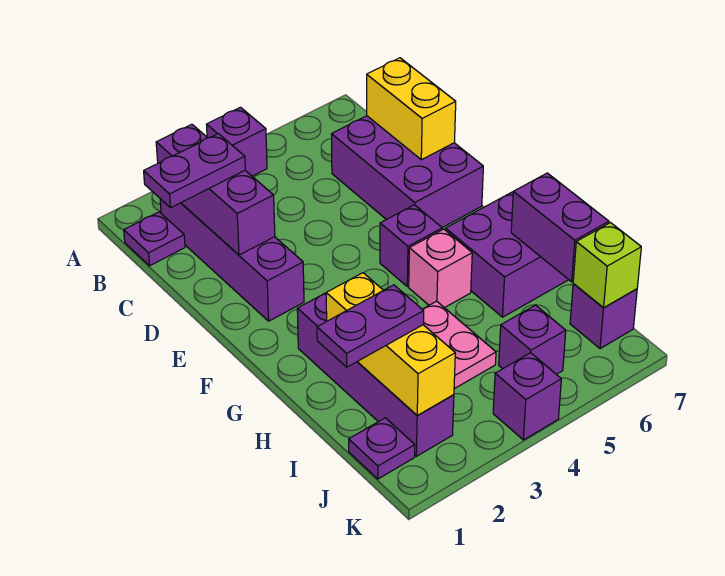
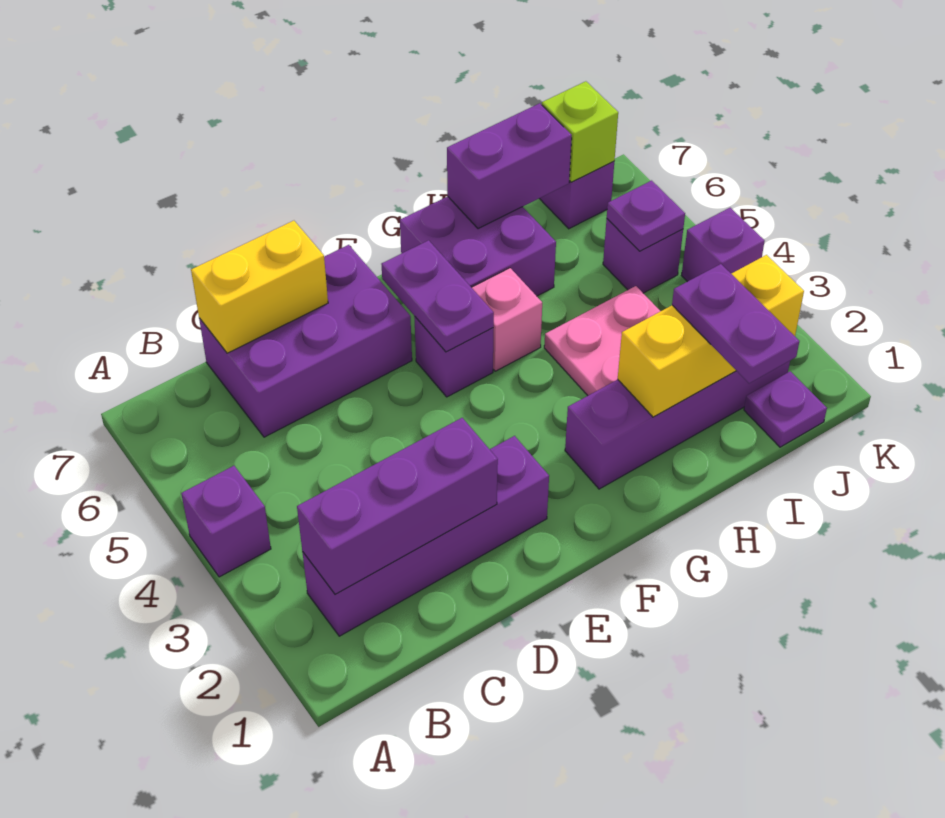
purple 1x1 plate [124,212,185,266] -> purple 1x1 plate moved to [607,181,685,251]
purple 1x2 plate [144,134,245,208] -> purple 1x2 plate moved to [381,240,494,352]

